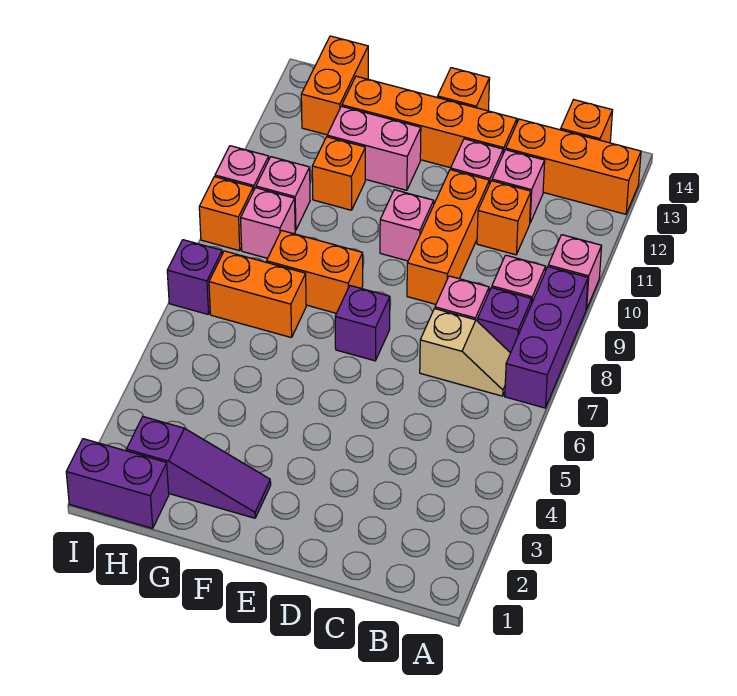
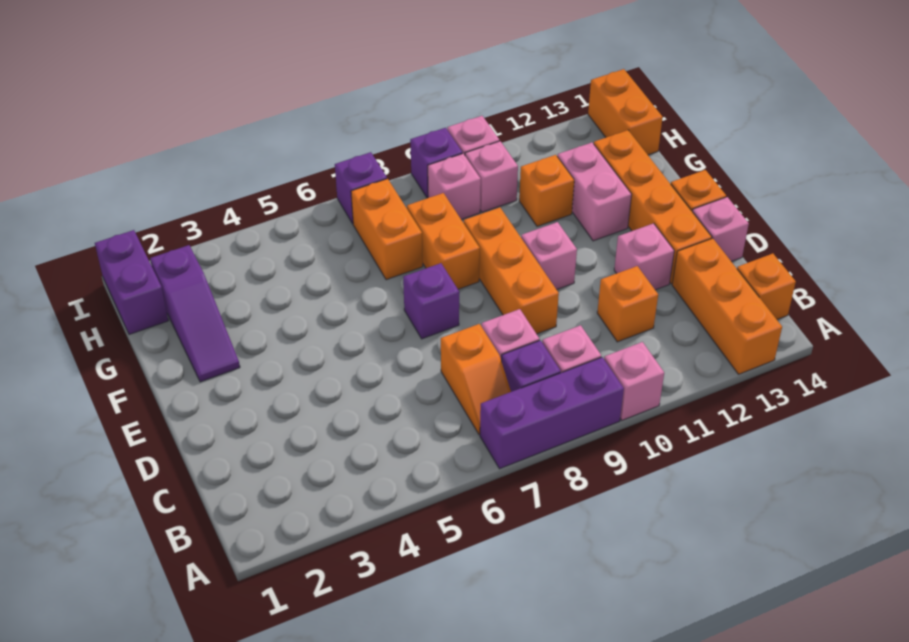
tan 1x2 slope [420,309,510,396] -> orange 1x2 slope [441,324,511,435]
pink 1x1 brick [492,150,545,222] -> pink 1x1 brick moved to [692,197,749,262]
orange 1x3 brick [407,170,489,304] -> orange 1x3 brick turned to [464,207,559,334]
orange 1x2 brick [301,36,368,135] -> orange 1x2 brick turned to [588,69,663,155]
orange 1x1 brick [199,177,253,251] -> purple 1x1 brick [410,128,462,198]

